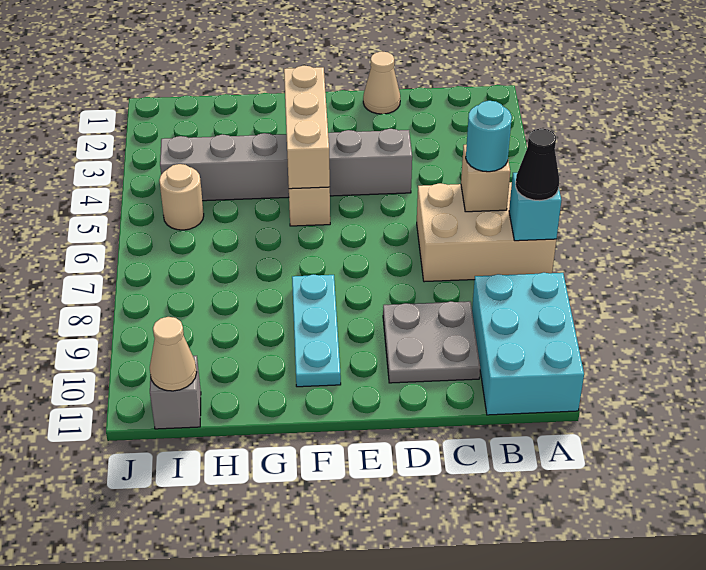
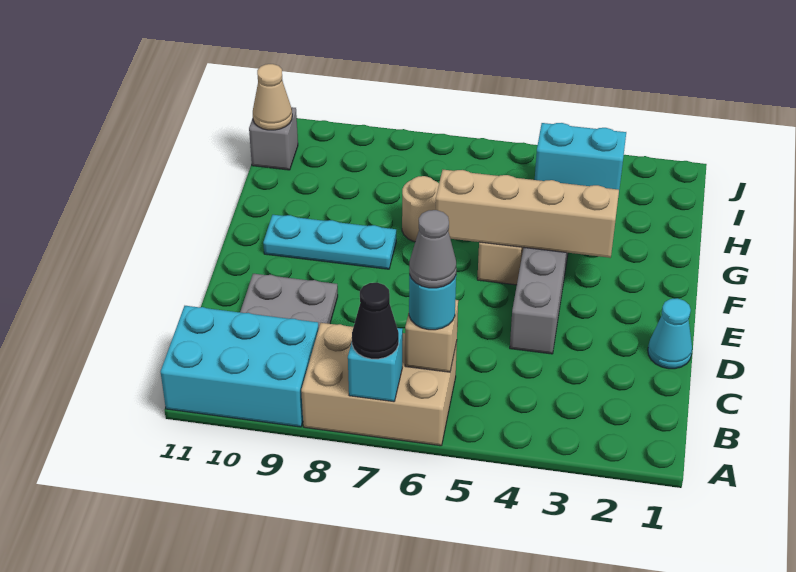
tan 2x3 brick [417,182,556,282] -> tan 2x3 brick turned to [301,323,457,446]
none -> grey 1x1 cone [409,210,456,288]
tan 1x1 cone [363,51,400,114] -> cyan 1x1 cone [648,298,692,369]
tan 1x3 brick [284,65,330,189] -> tan 1x4 brick [436,170,619,258]
none -> cyan 1x2 brick [535,123,626,197]
tan 1x1 round brick [159,164,204,230] -> tan 1x1 round brick moved to [402,176,439,242]

